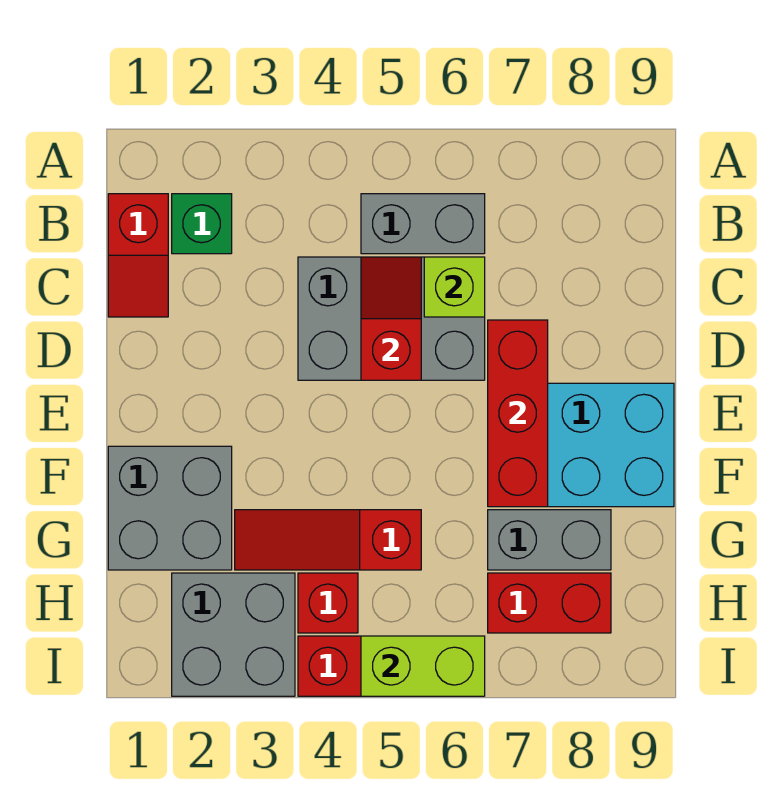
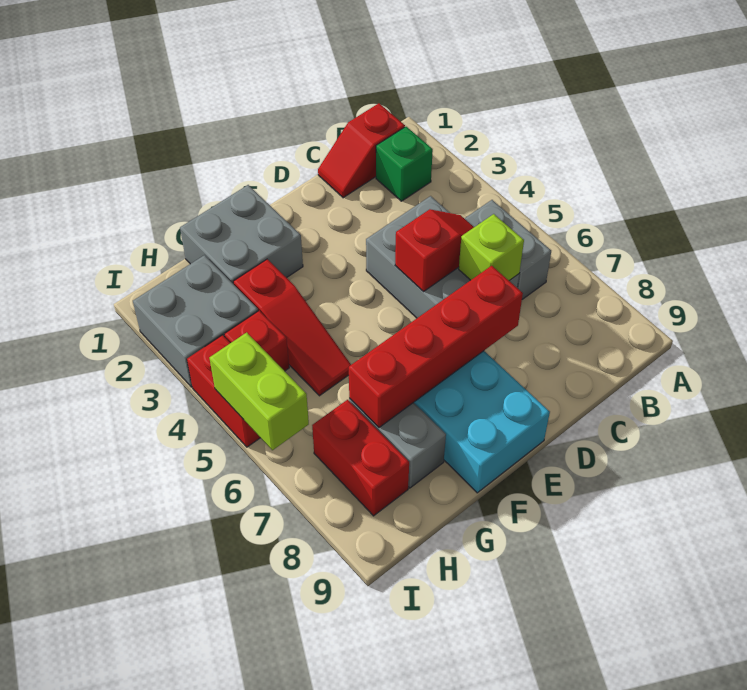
red 1x3 brick [488,320,548,507] -> red 1x4 brick [349,266,523,427]
red 1x3 slope [235,510,421,570] -> red 1x3 slope turned to [233,259,351,396]

